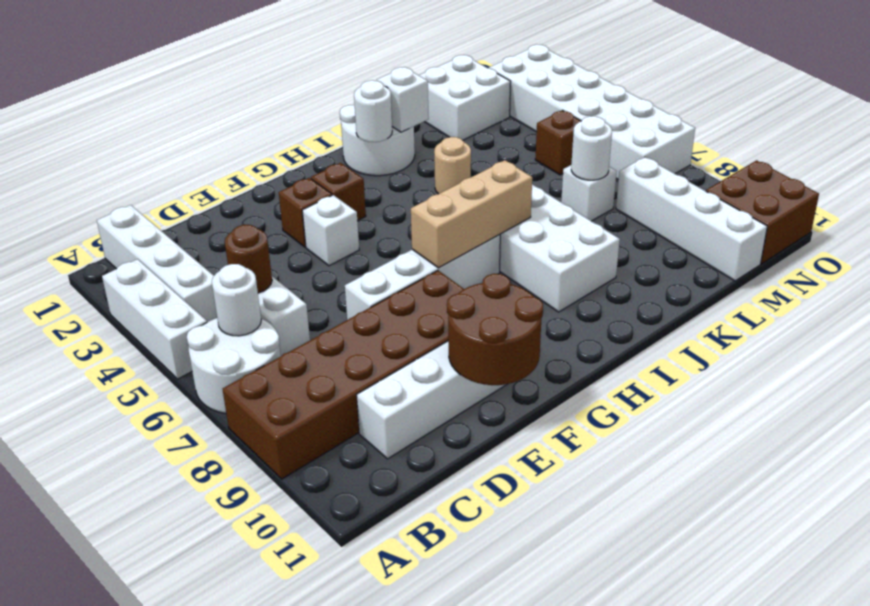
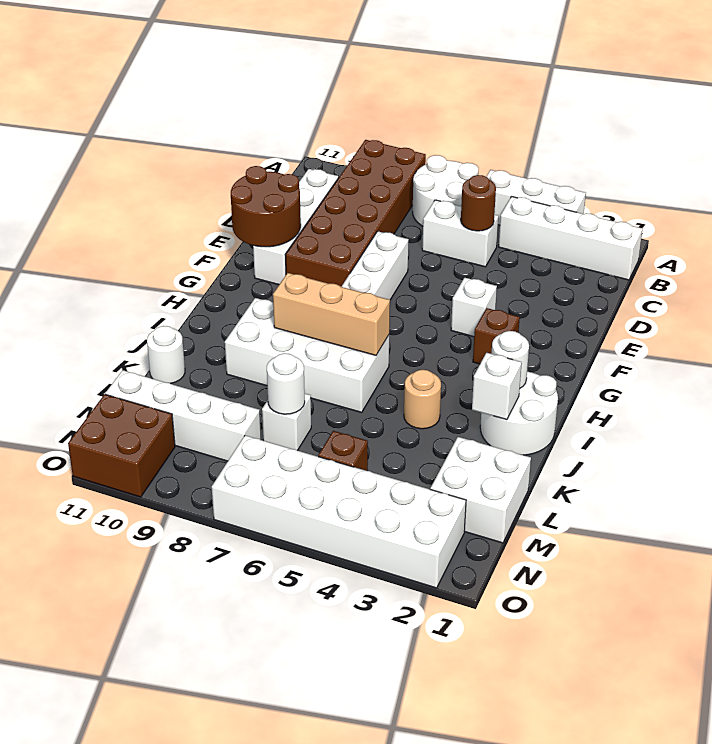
white 1x1 round brick [212,264,261,336] -> white 1x1 round brick moved to [147,326,185,384]
brown 1x1 brick [279,178,332,247] -> none
tan 1x3 brick [411,160,532,268] -> tan 1x3 brick turned to [273,273,390,355]

